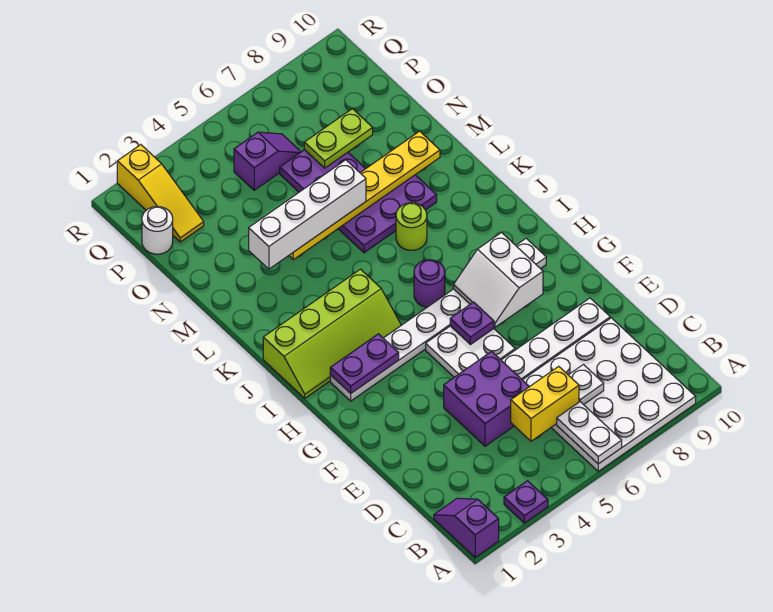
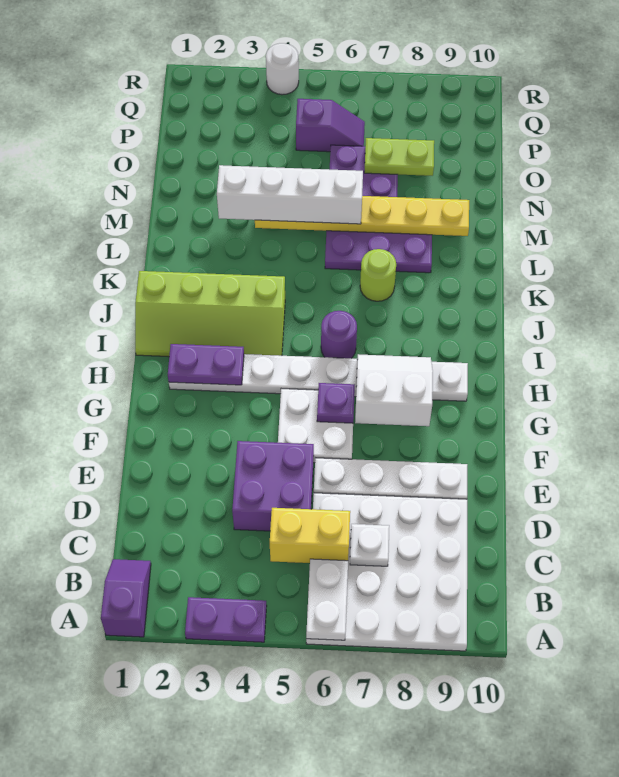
purple 1x1 plate [504,481,548,523] -> purple 1x2 plate [185,597,267,642]
white 2x2 slope [454,233,543,327] -> white 2x2 slope turned to [355,354,433,426]
white 1x1 round brick [142,207,173,254] -> white 1x1 round brick moved to [266,43,299,95]
yellow 1x3 slope [117,145,204,242] -> none

